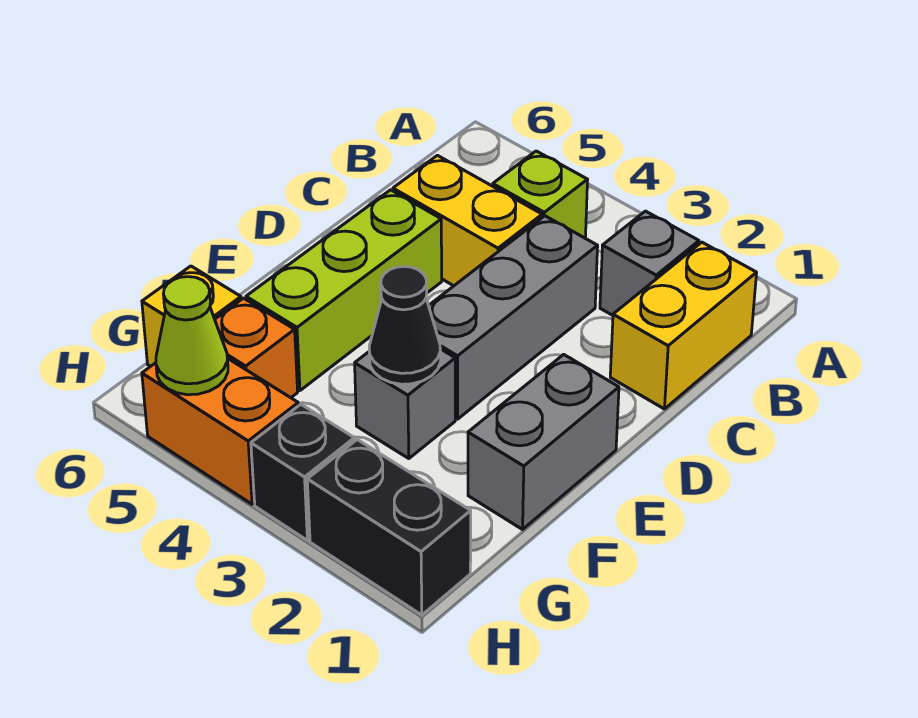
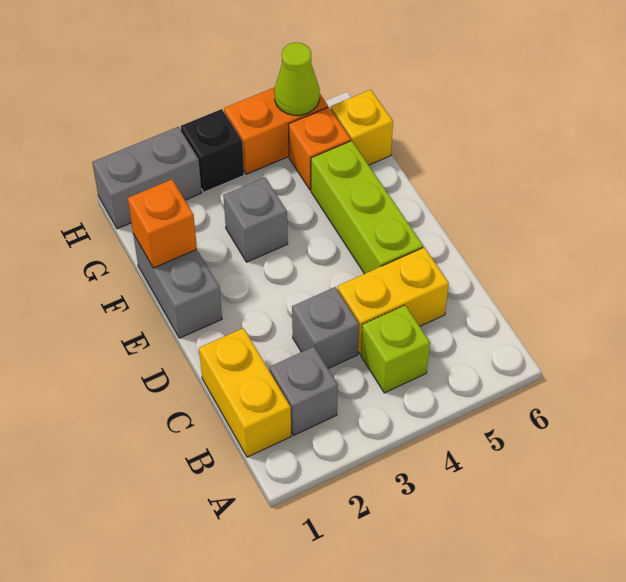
grey 1x3 brick [429,216,598,419] -> grey 1x1 brick [292,287,359,368]
none -> orange 1x1 brick [128,179,197,268]
black 1x1 cone [369,266,441,384] -> none
black 1x2 brick [307,440,471,615] -> grey 1x2 brick [92,127,202,229]

